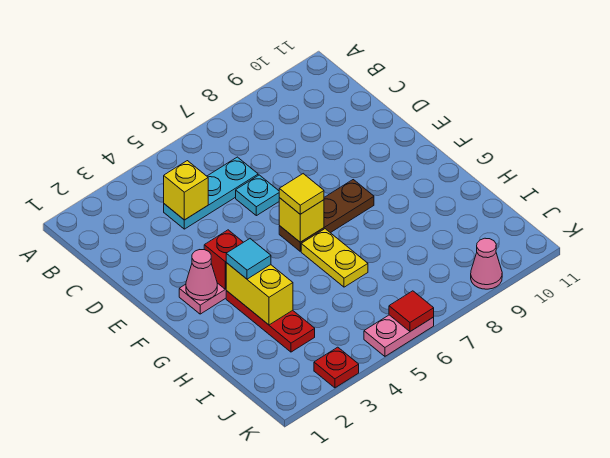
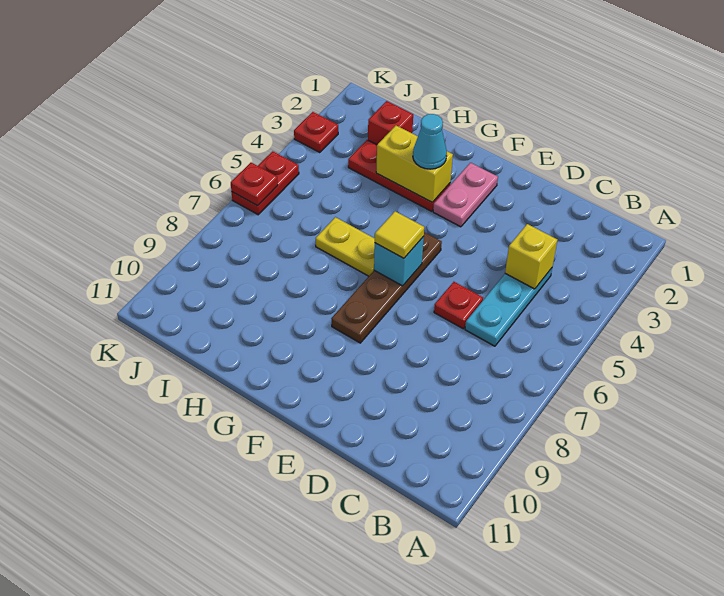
cyan 1x1 plate [236,175,280,216] -> red 1x1 plate [434,282,483,329]
pink 1x1 cone [186,250,217,300] -> none
red 1x1 brick [204,230,243,289] -> red 1x1 brick moved to [368,101,413,145]
brown 1x3 plate [279,180,374,251] -> brown 1x4 plate [331,232,442,343]
yellow 1x1 brick [279,198,324,242] -> cyan 1x1 brick [374,237,424,286]
cyan 1x1 tile [226,239,271,279] -> cyan 1x1 cone [413,114,447,169]
pink 1x2 plate [364,315,434,356] -> red 1x2 plate [232,151,299,215]
red 1x1 tile [389,291,434,332] -> red 1x1 plate [231,163,278,206]
pink 1x1 cone [471,238,502,289] -> none

